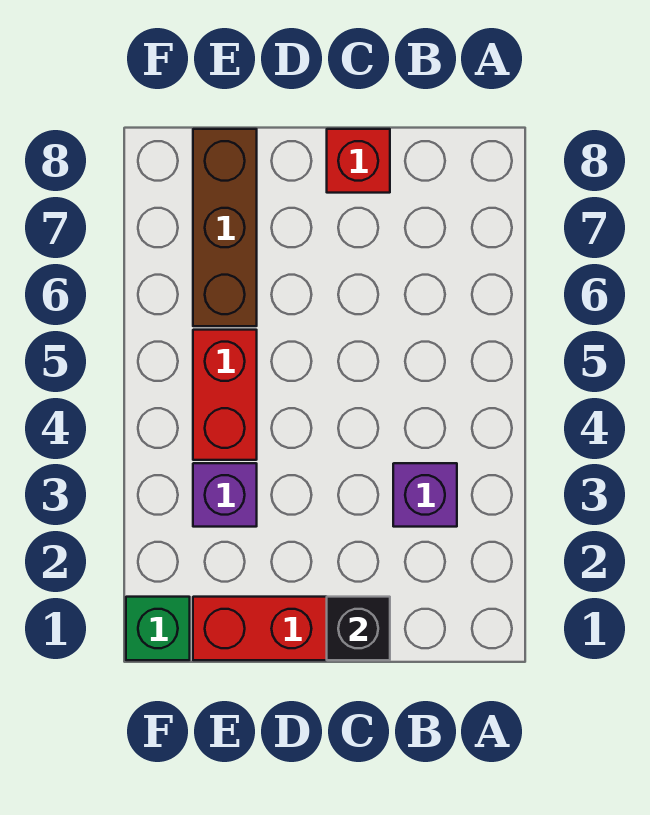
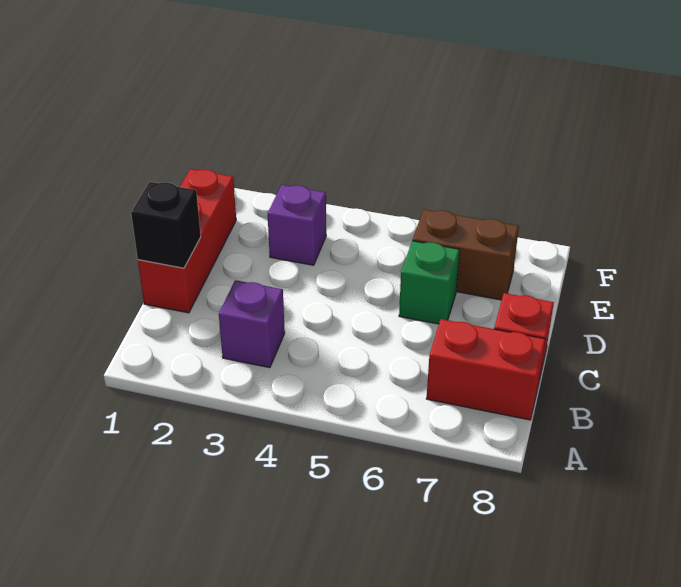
red 1x2 brick [193,330,257,460] -> red 1x2 brick moved to [427,319,546,420]
brown 1x3 brick [193,129,257,326] -> brown 1x2 brick [413,209,519,300]
green 1x1 brick [126,597,190,660] -> green 1x1 brick moved to [399,241,460,324]

